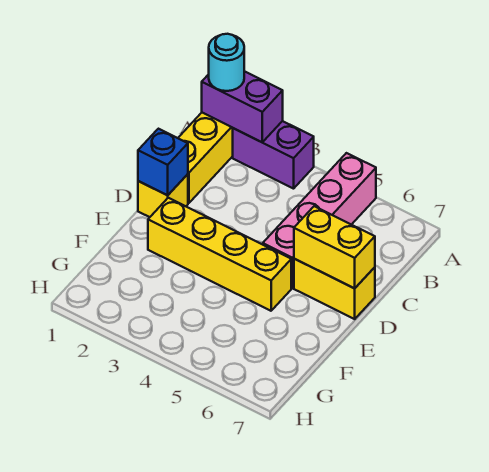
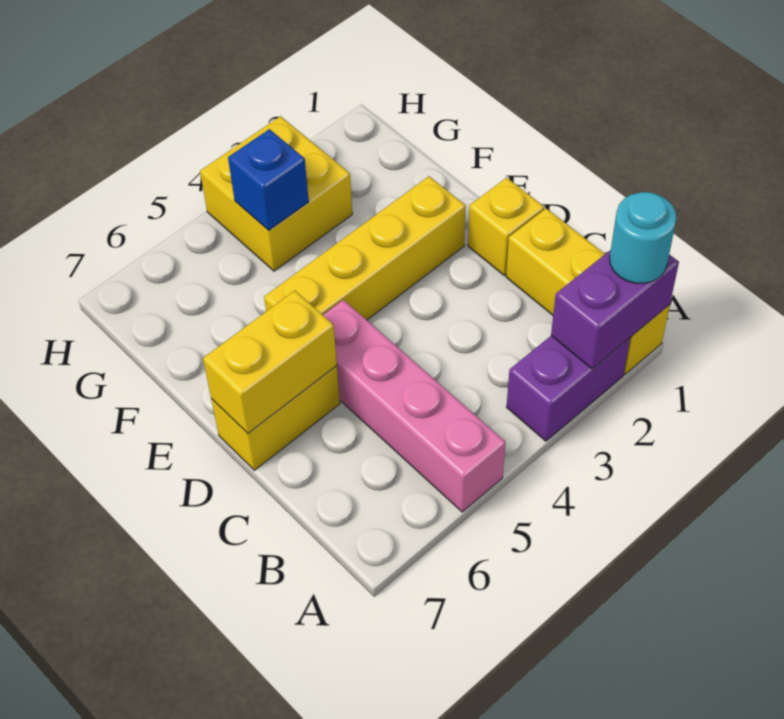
blue 1x1 brick [138,129,188,195] -> blue 1x1 brick moved to [228,129,309,230]
none -> yellow 2x2 brick [200,116,352,271]

